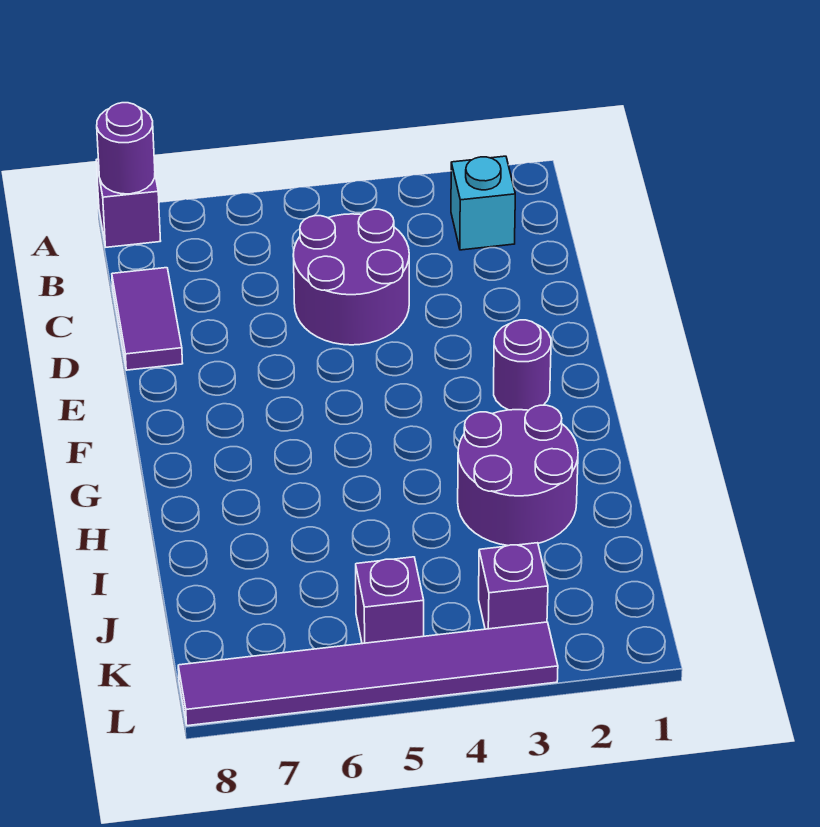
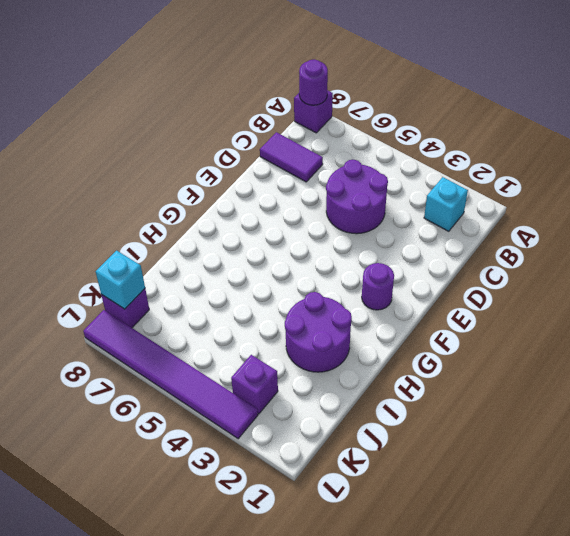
purple 1x2 tile [112,268,183,370] -> purple 1x2 tile turned to [260,132,323,182]
purple 1x1 brick [356,557,424,644] -> purple 1x1 brick moved to [101,289,149,328]
none -> cyan 1x1 brick [96,251,145,309]

